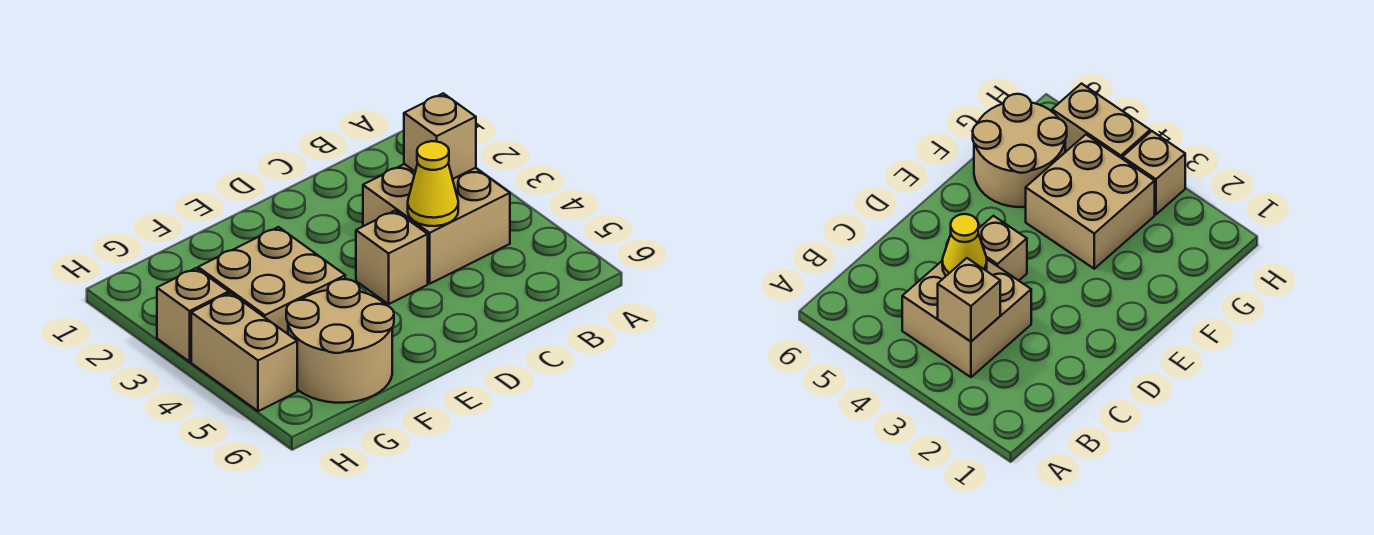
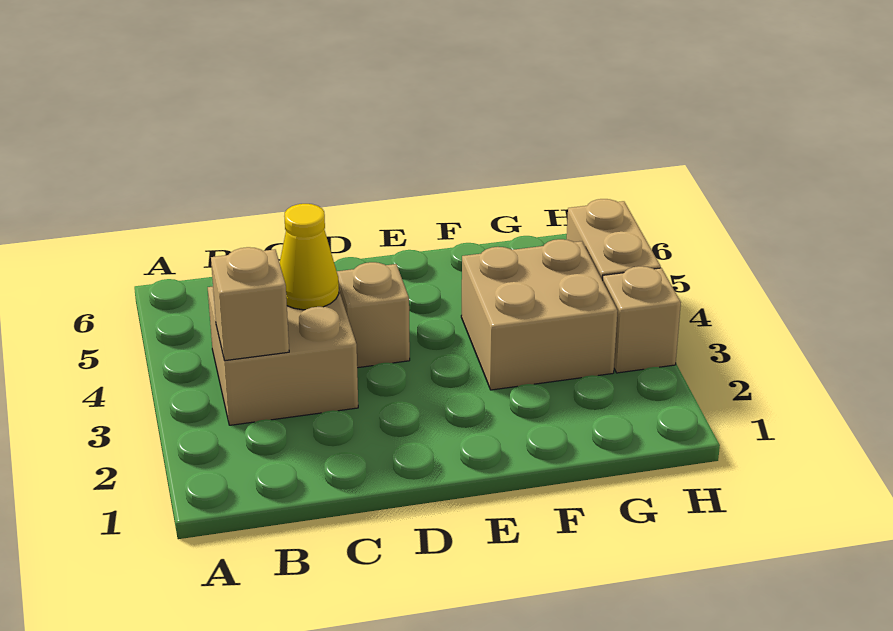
tan 2x2 round brick [286,279,394,403] -> none

